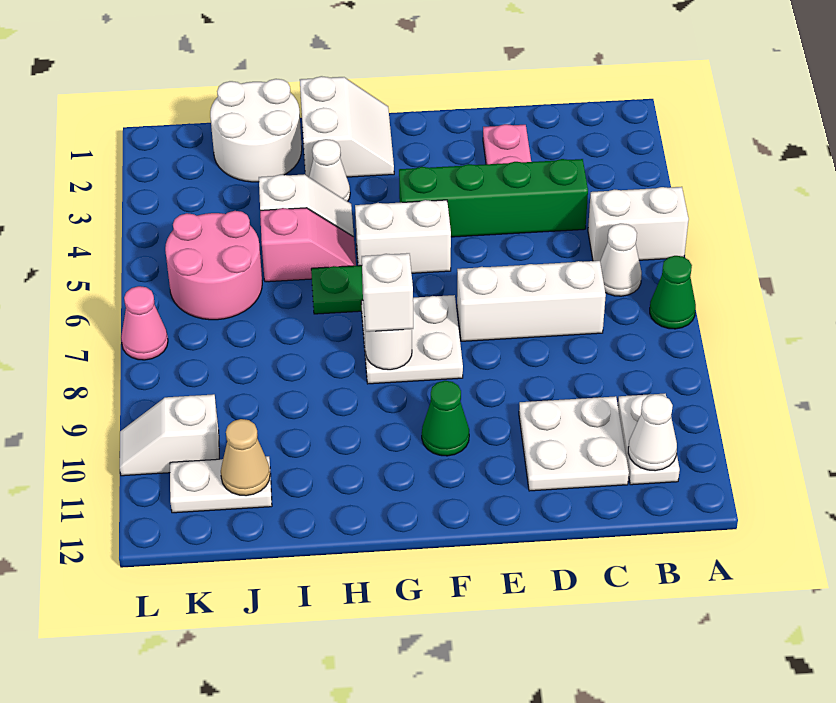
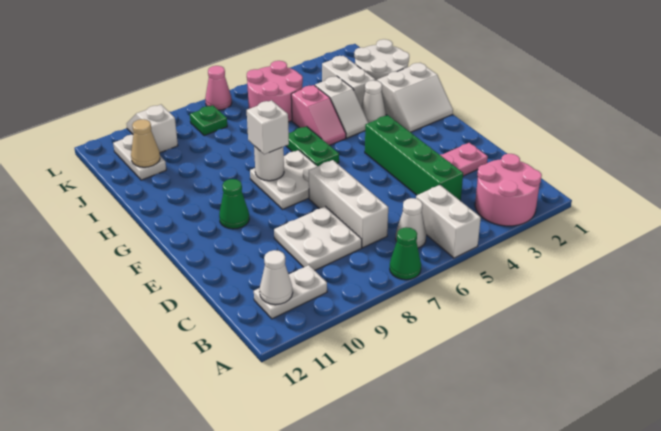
none -> pink 2x2 round brick [475,154,542,226]
white 2x2 plate [519,396,629,491] -> white 2x2 plate moved to [274,206,362,270]
white 1x2 brick [355,200,451,273] -> white 1x2 brick moved to [322,56,375,106]
none -> green 1x1 plate [190,105,227,136]

